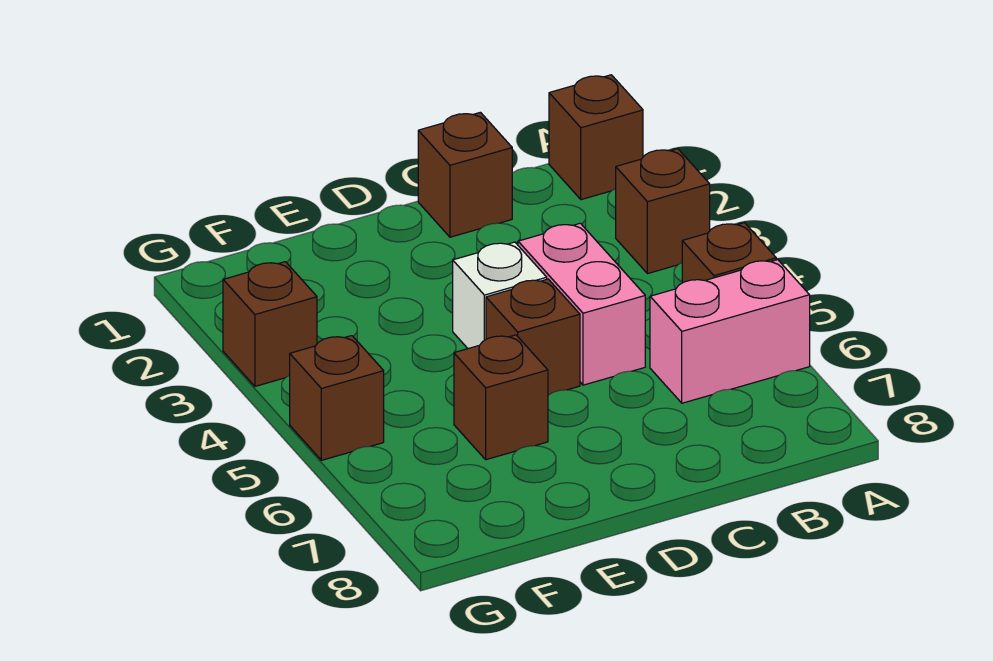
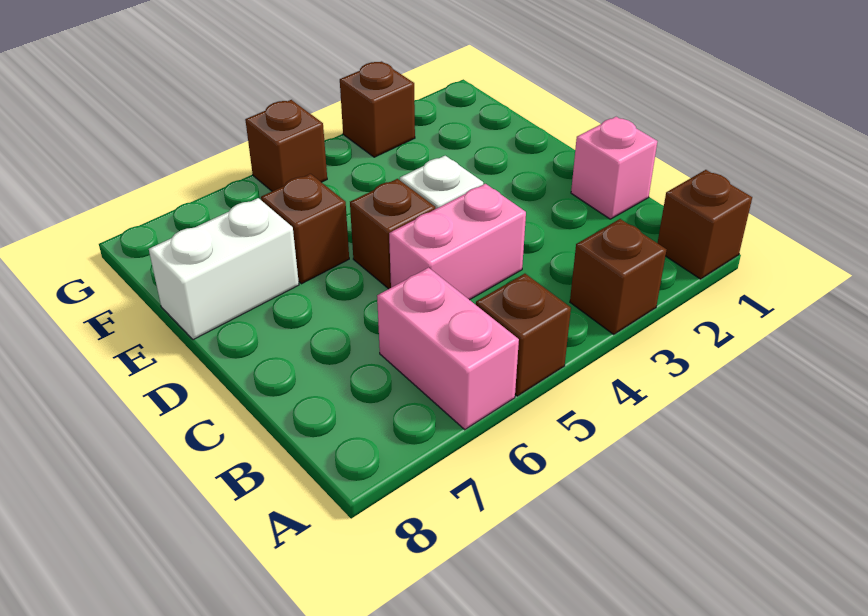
brown 1x1 brick [418,112,512,237] -> pink 1x1 brick [571,117,657,219]
none -> white 1x2 brick [149,198,299,340]

